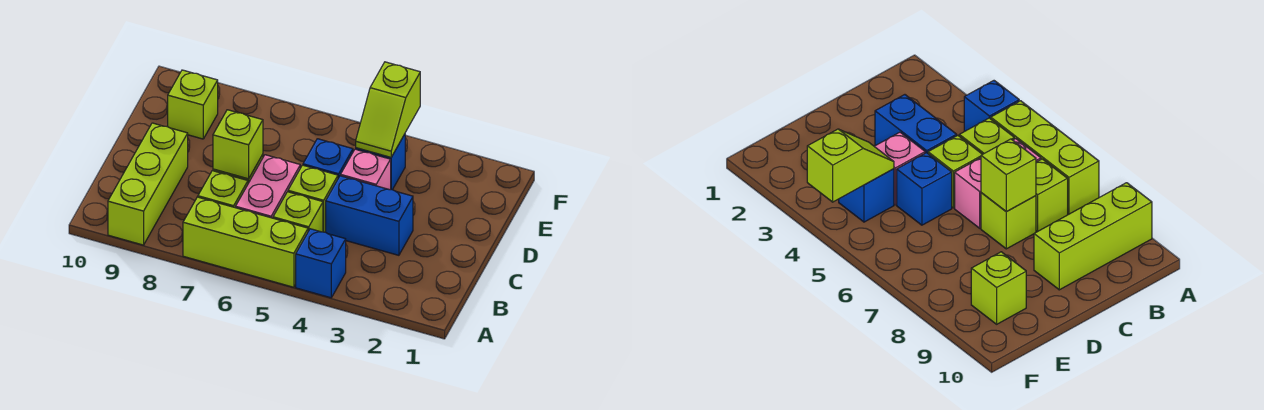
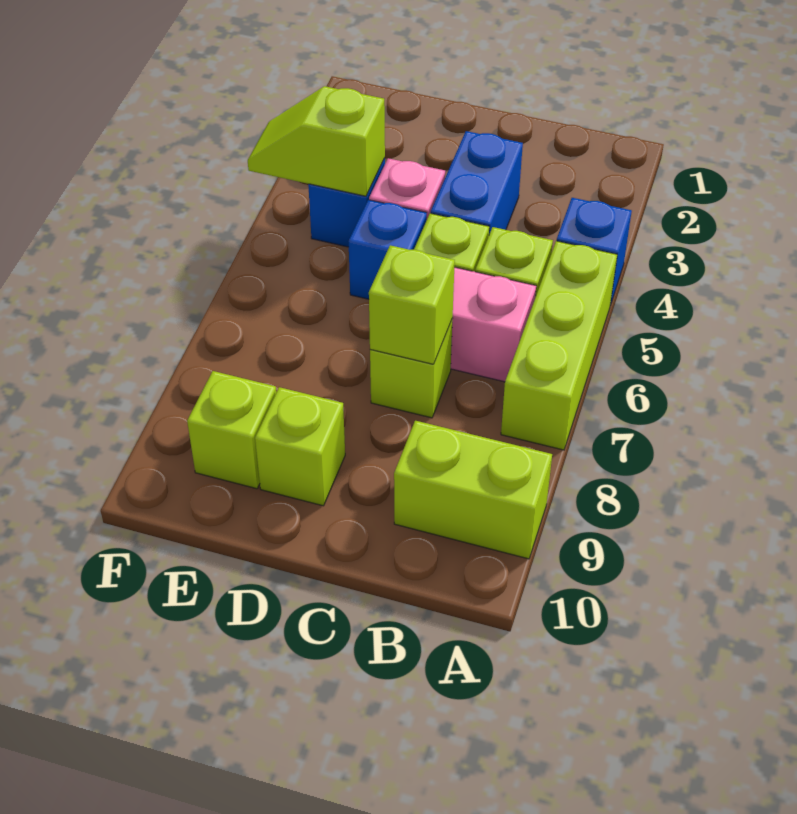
lime 1x3 brick [108,123,188,245] -> lime 1x2 brick [394,421,552,559]
lime 1x1 brick [198,171,248,208] -> lime 1x1 brick moved to [255,387,345,506]
lime 1x2 slope [356,62,420,157] -> lime 1x2 slope turned to [248,86,385,196]

